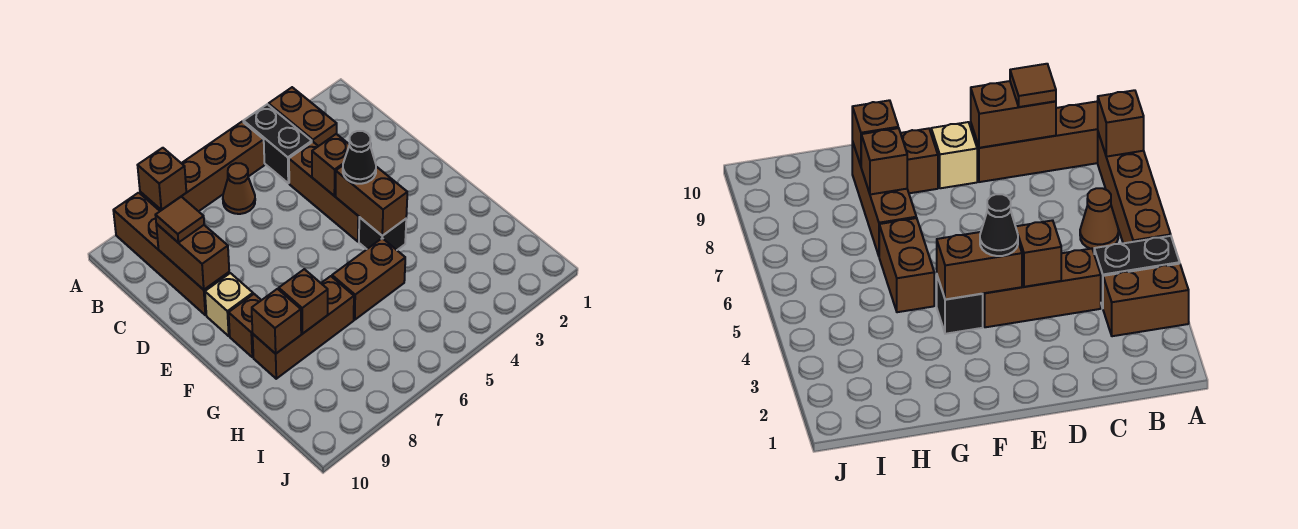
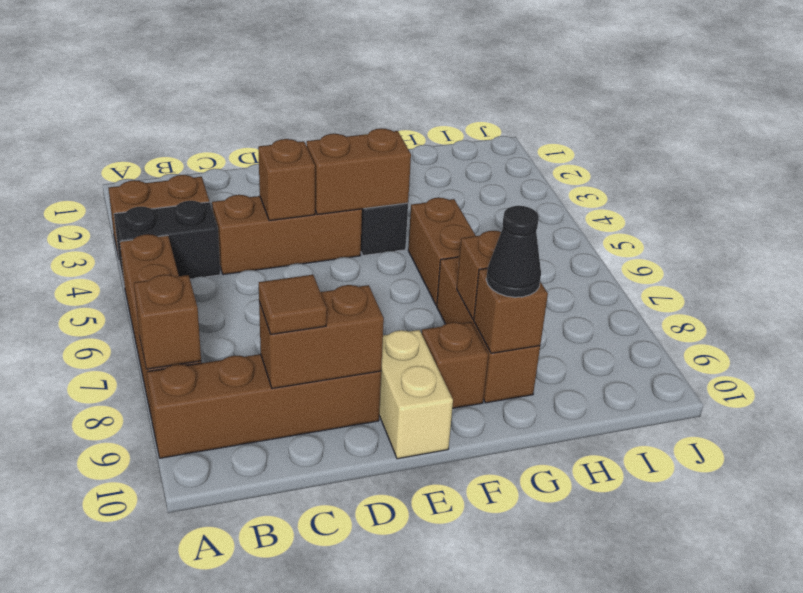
brown 1x1 cone [223,163,255,214] -> none
black 1x1 cone [343,131,376,184] -> black 1x1 cone moved to [486,206,541,297]
tan 1x1 brick [205,273,253,336] -> tan 1x2 brick [379,330,453,459]

